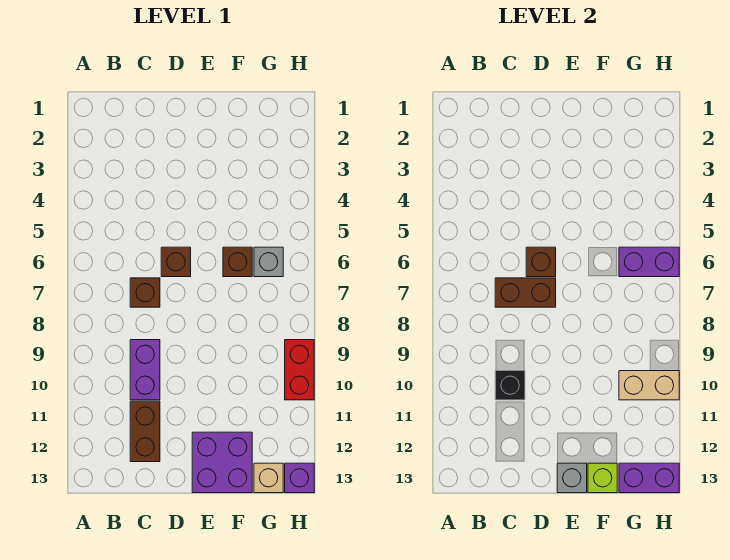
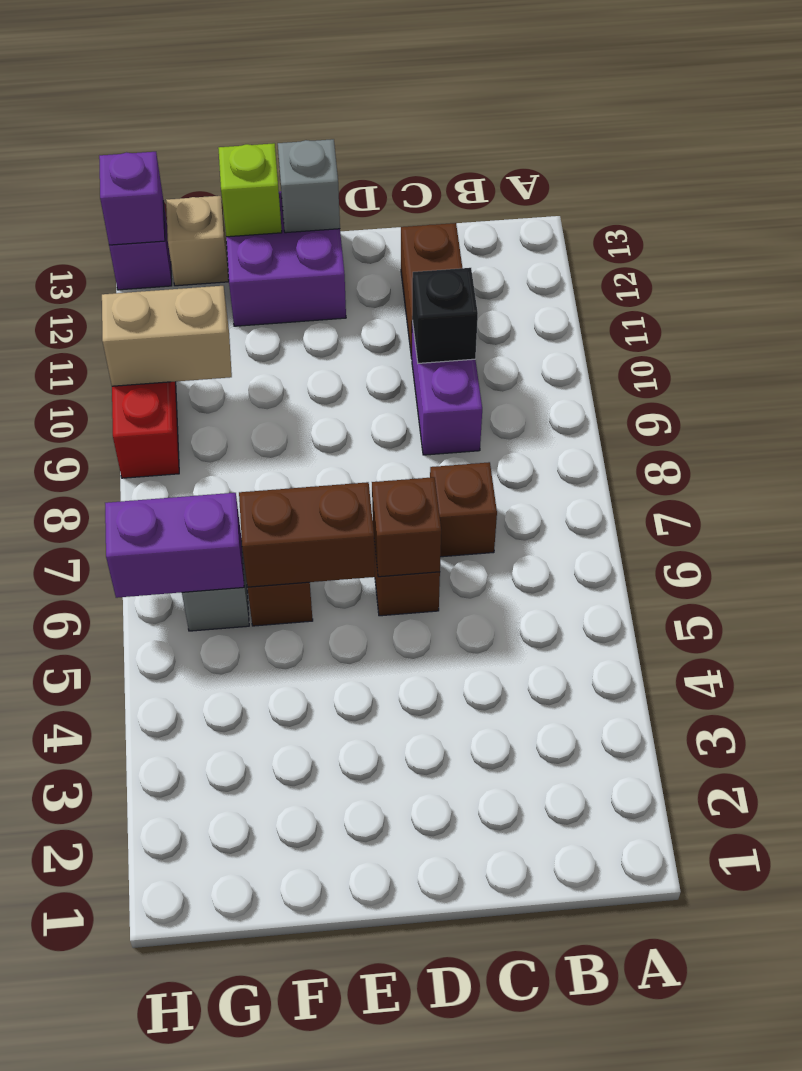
brown 1x2 brick [495,278,556,307] -> brown 1x2 brick moved to [239,482,375,587]
purple 1x2 brick [619,463,679,493] -> purple 1x1 brick [99,152,165,245]

